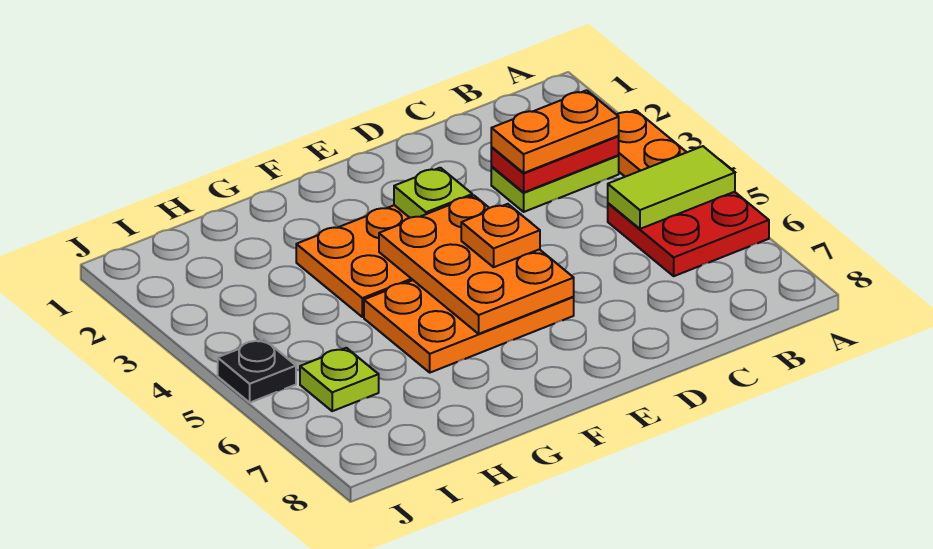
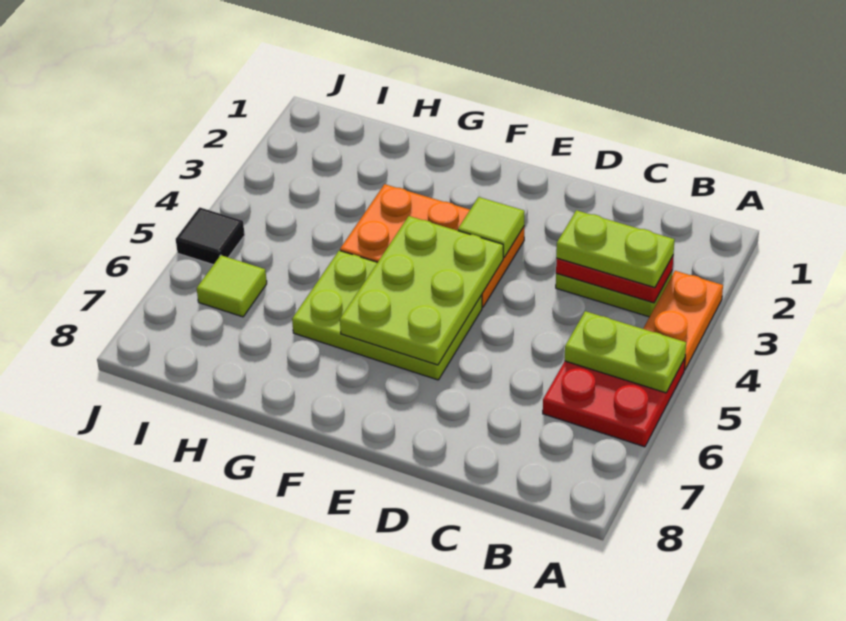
lime 1x2 tile [608,146,735,229] -> lime 1x2 plate [565,311,686,393]
orange 1x2 plate [491,90,619,173] -> lime 1x2 plate [556,210,675,288]
lime 1x1 plate [394,168,472,218] -> lime 1x1 tile [458,197,524,257]
orange 2x3 plate [379,196,574,334] -> lime 2x3 plate [340,216,503,365]
orange 2x3 plate [364,280,574,373] -> lime 2x3 plate [292,251,482,380]
orange 1x1 plate [461,204,540,267] -> none
lime 1x1 plate [300,348,379,411] -> lime 1x1 tile [197,255,267,317]
black 1x1 plate [218,339,296,402] -> black 1x1 tile [176,207,245,265]

